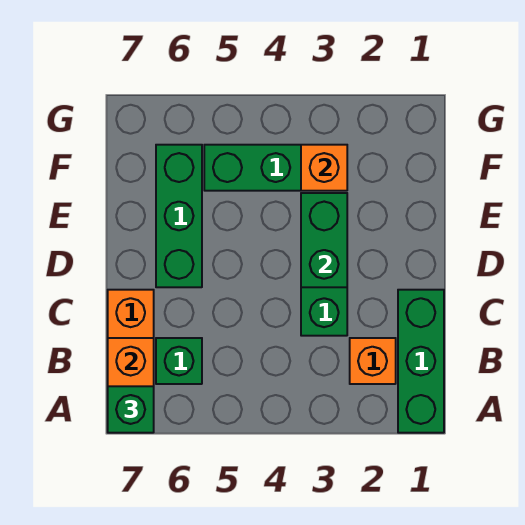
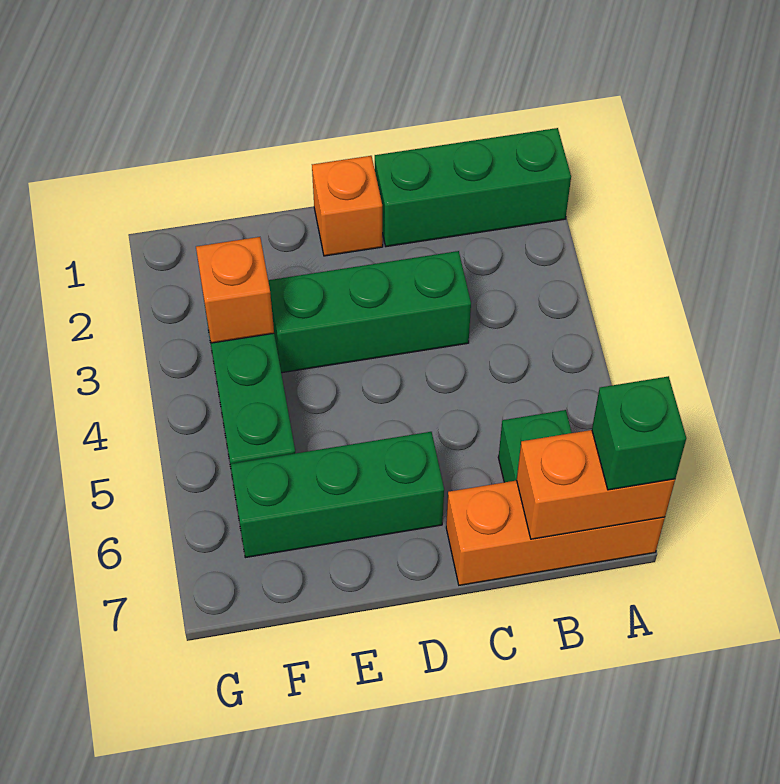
orange 1x1 brick [350,338,396,384] -> orange 1x1 brick moved to [312,156,383,256]
green 1x2 brick [301,193,347,287] -> none

